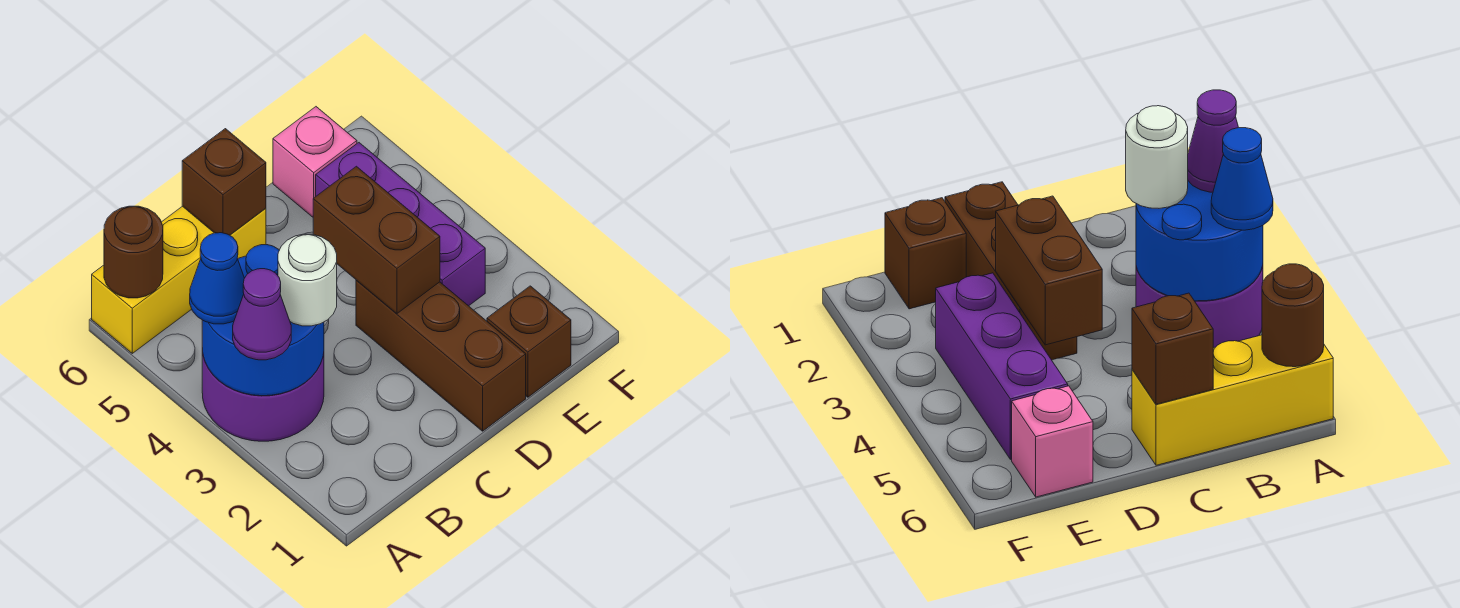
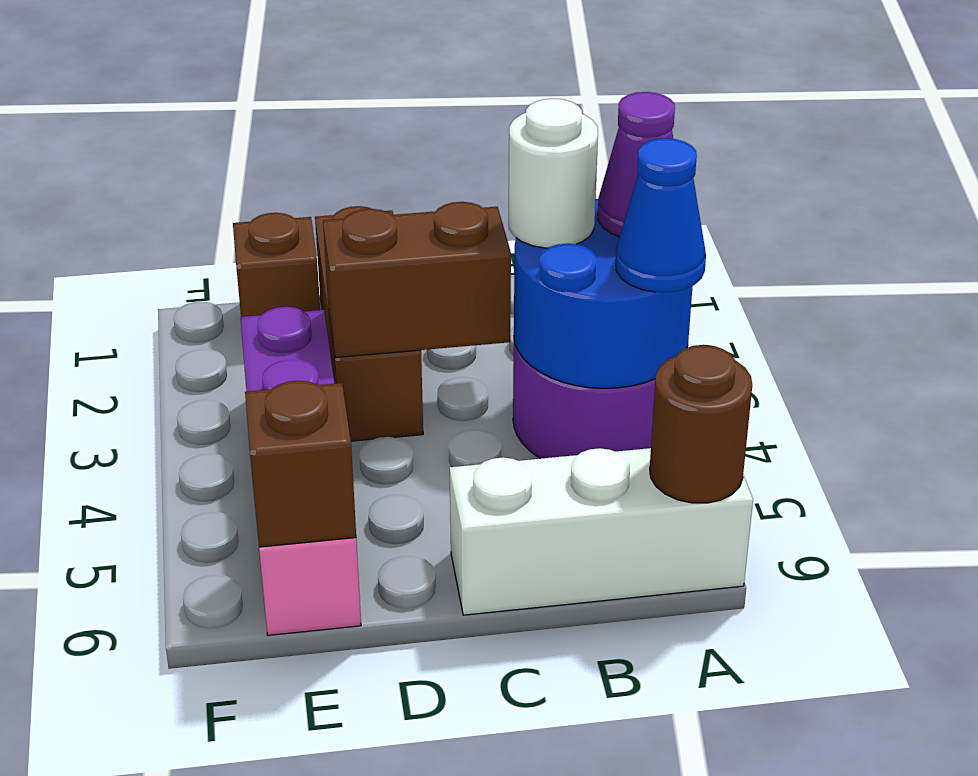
yellow 1x3 brick [92,206,266,353] -> white 1x3 brick [450,448,753,615]
brown 1x1 brick [182,129,266,235] -> brown 1x1 brick moved to [245,381,356,547]
brown 1x2 brick [313,166,440,314] -> brown 1x2 brick turned to [323,202,511,358]

